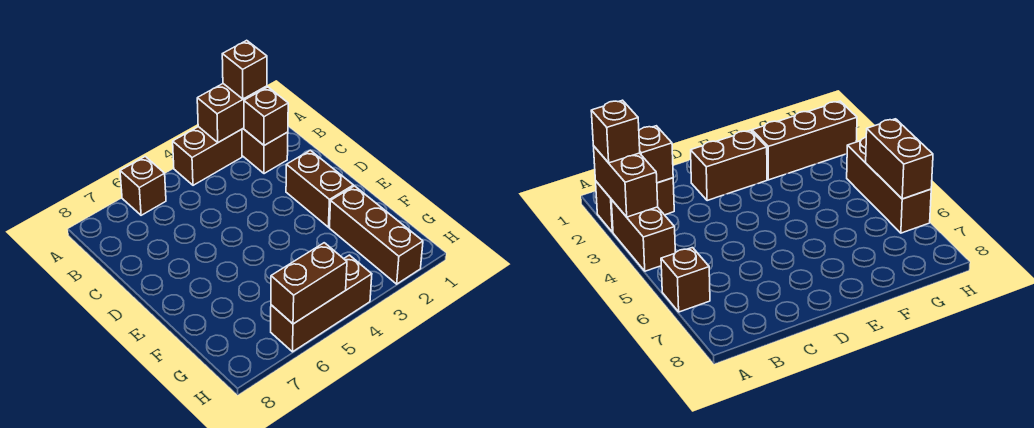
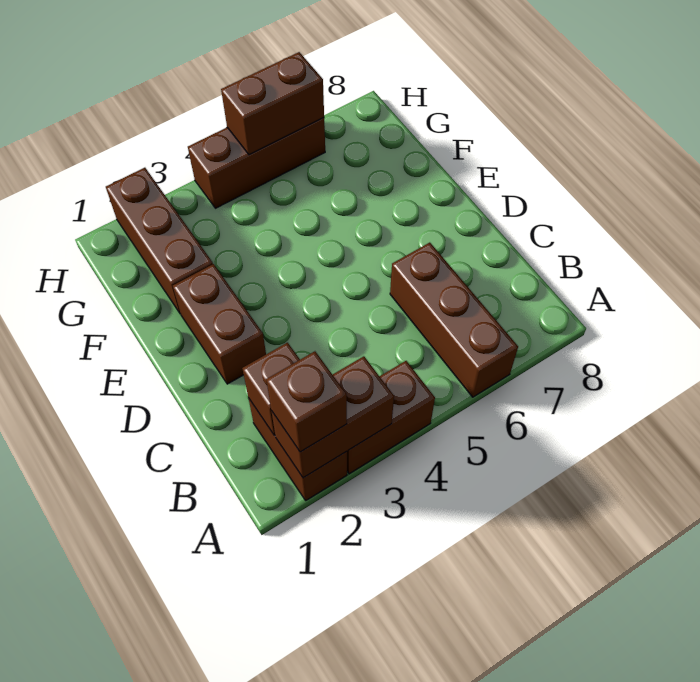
brown 1x1 brick [120,157,166,215] -> brown 1x3 brick [390,243,518,397]

